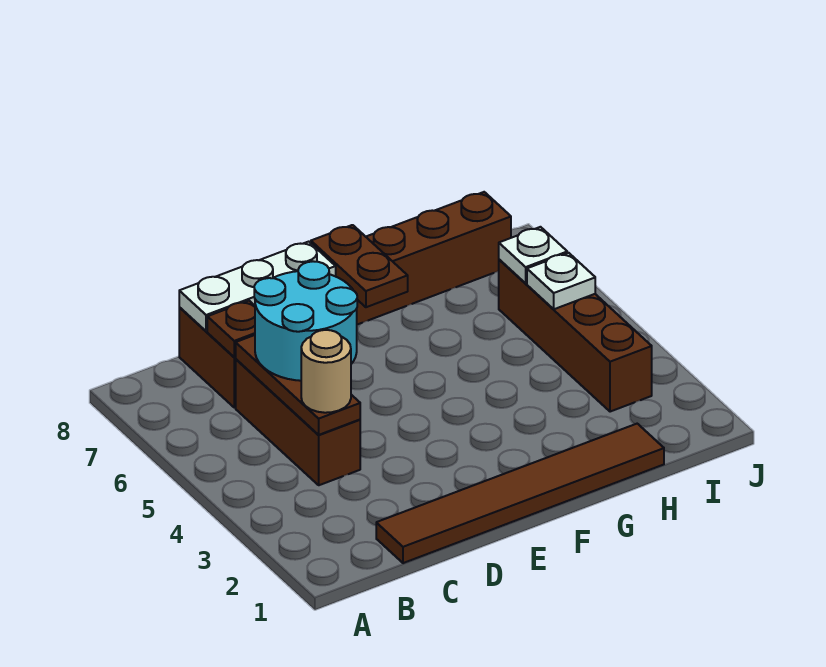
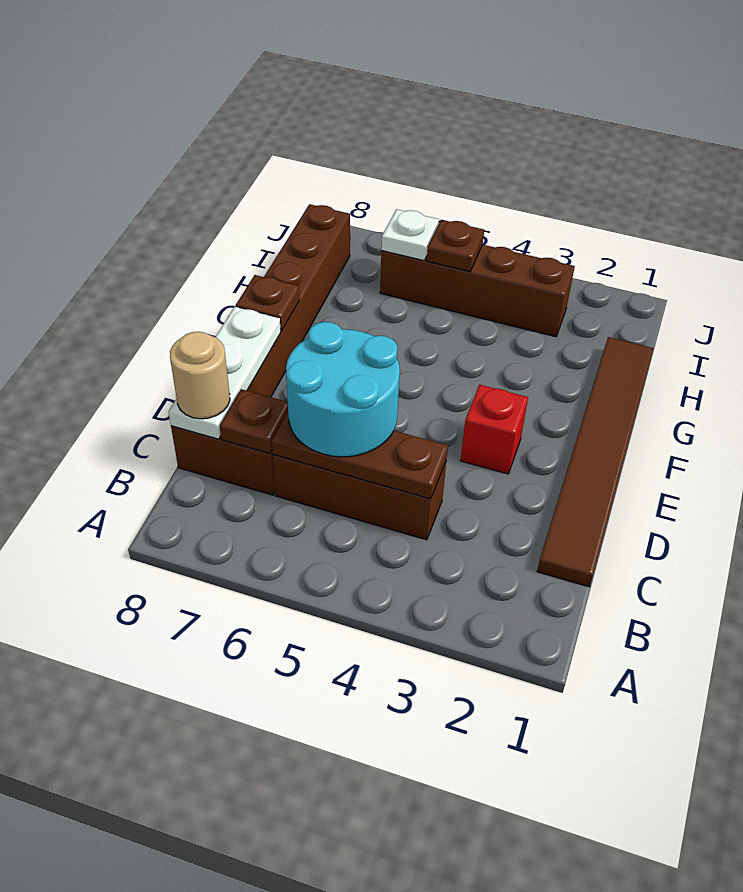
tan 1x1 round brick [301,330,351,413] -> tan 1x1 round brick moved to [170,332,230,419]
none -> red 1x1 brick [461,385,528,474]
brown 1x2 plate [311,225,408,307] -> brown 1x1 plate [236,275,299,331]
white 1x1 plate [527,253,595,309] -> brown 1x1 plate [427,220,484,272]

